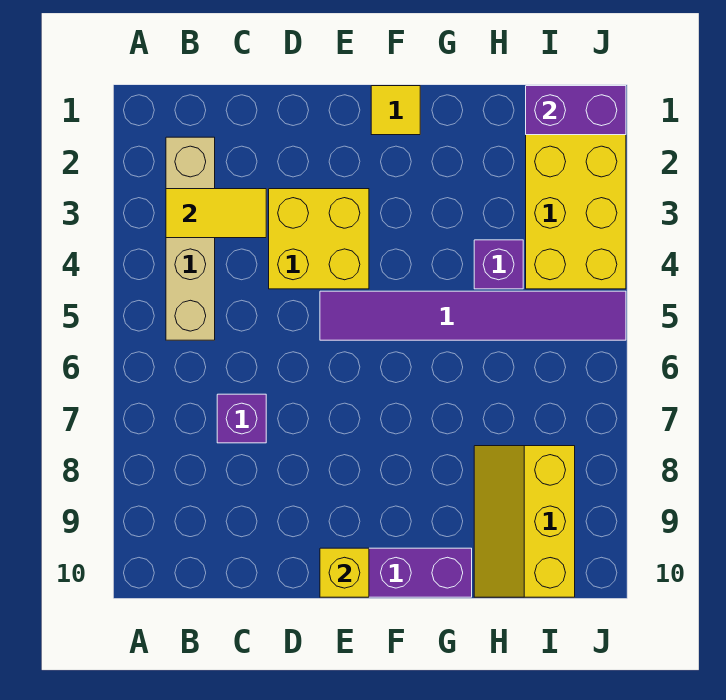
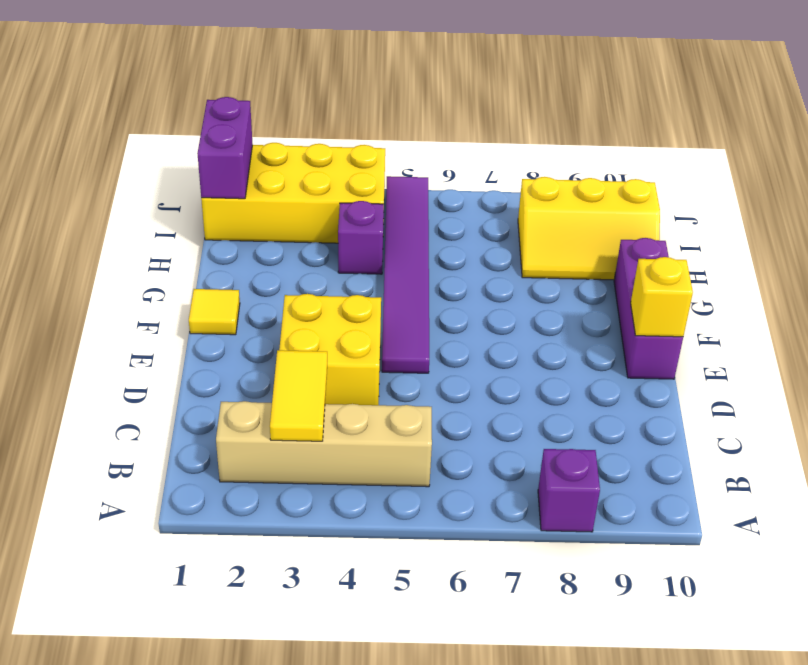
purple 1x1 brick [217,394,266,443] -> purple 1x1 brick moved to [538,449,600,532]

